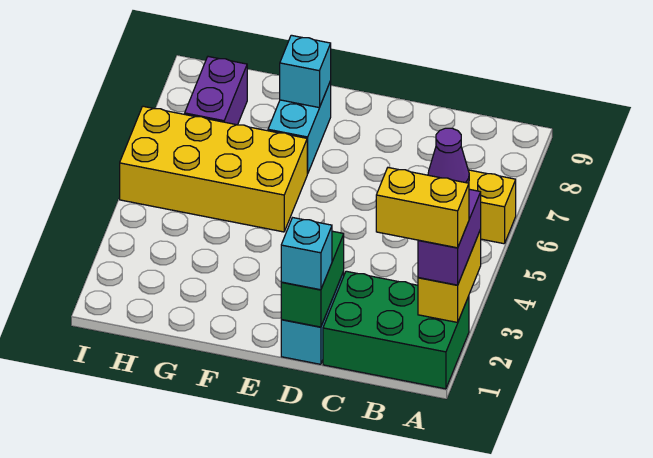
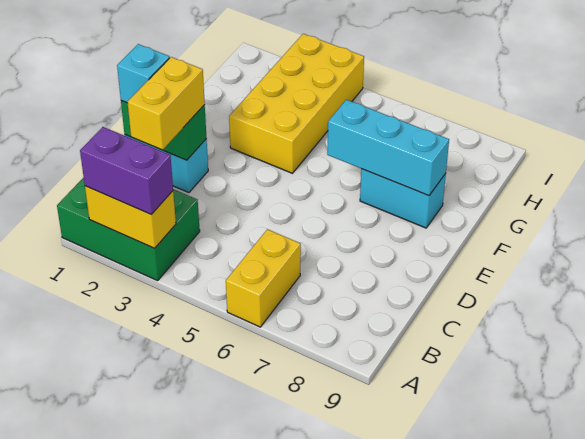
green 2x3 brick [323,271,469,389] -> green 2x3 brick turned to [57,177,200,281]
yellow 1x2 brick [376,167,469,248] -> yellow 1x2 brick moved to [128,57,205,150]
purple 1x1 cone [428,128,469,183] -> none
yellow 2x4 brick [120,106,307,232] -> yellow 2x4 brick moved to [229,34,364,173]
cyan 1x1 brick [279,35,331,108] -> cyan 1x3 brick [327,100,449,196]
purple 1x2 brick [185,57,247,125] -> none

